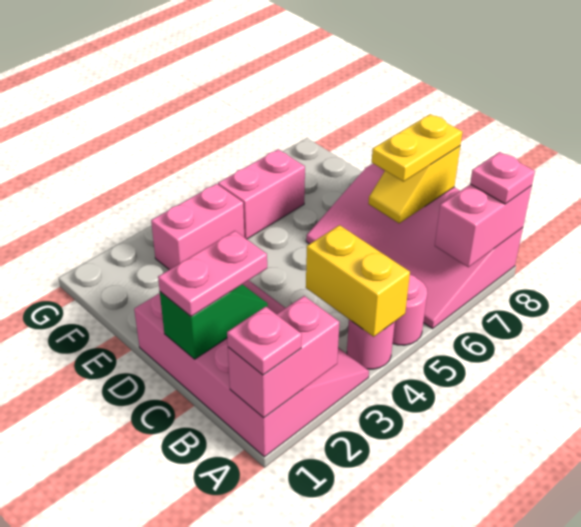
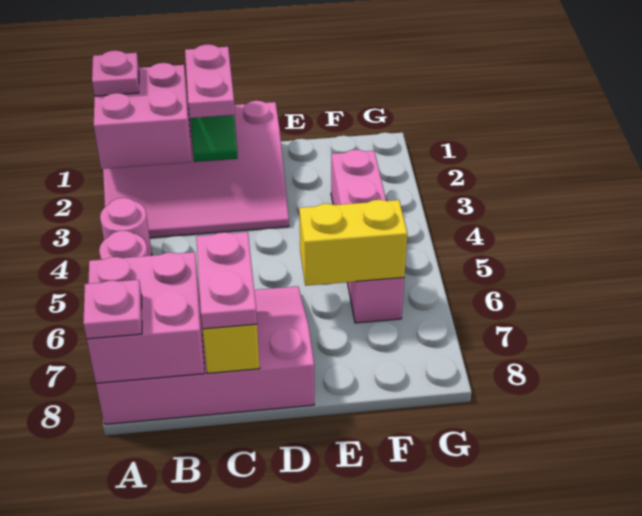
pink 1x2 brick [228,296,339,418] -> pink 2x2 brick [94,63,192,169]
yellow 1x2 brick [306,225,410,337] -> yellow 1x2 brick moved to [299,200,407,286]
pink 1x2 brick [435,184,532,267] -> pink 2x2 brick [87,252,204,383]
yellow 1x2 plate [372,114,462,182] -> pink 1x2 plate [196,232,257,329]

